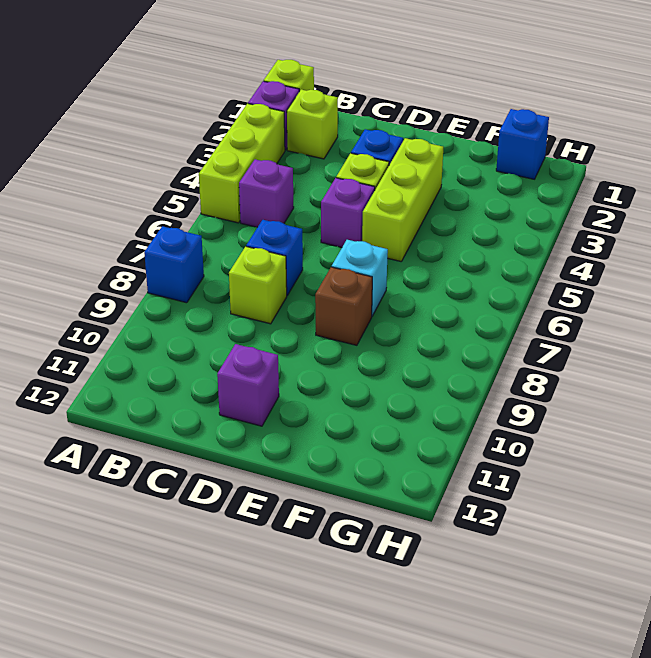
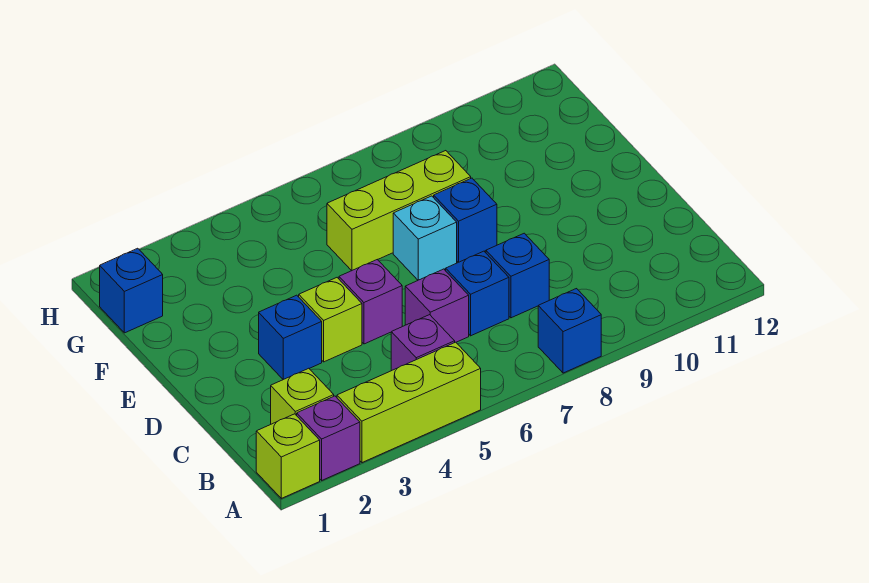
lime 1x1 brick [229,247,287,324] -> blue 1x1 brick [486,233,549,318]
purple 1x1 brick [217,344,279,426] -> purple 1x1 brick moved to [405,269,469,342]
lime 1x3 brick [362,138,443,261] -> lime 1x3 brick moved to [327,151,471,271]
brown 1x1 brick [315,267,372,345] -> blue 1x1 brick [434,178,497,262]

